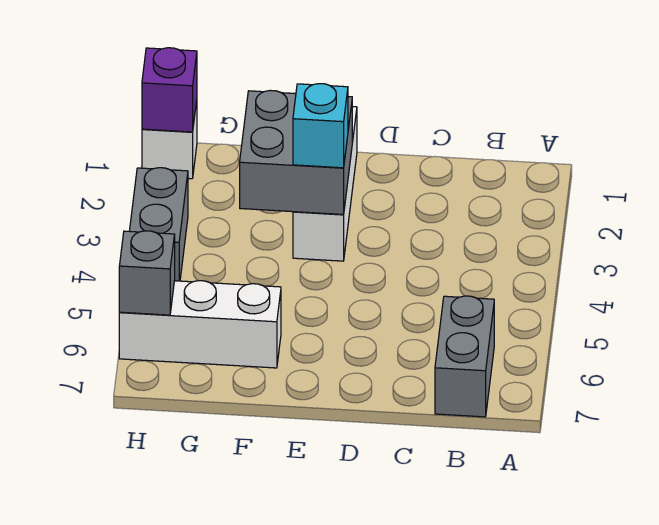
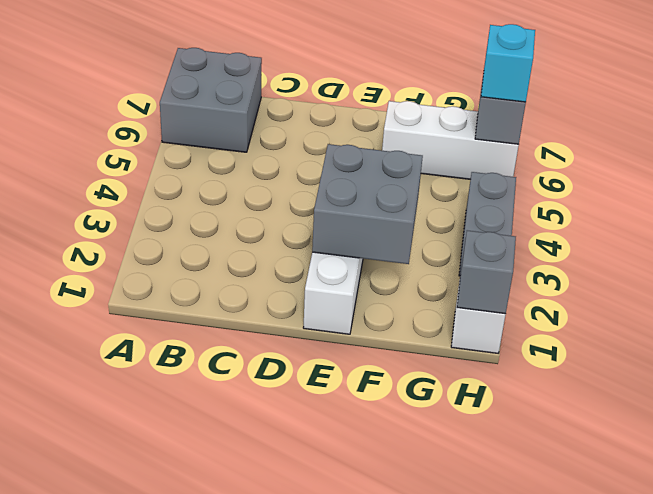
grey 1x2 brick [435,296,494,417] -> grey 2x2 brick [160,48,262,152]
cyan 1x1 brick [293,84,348,168] -> cyan 1x1 brick moved to [481,24,535,102]
purple 1x1 brick [142,48,197,132] -> grey 1x1 brick [457,230,516,314]

